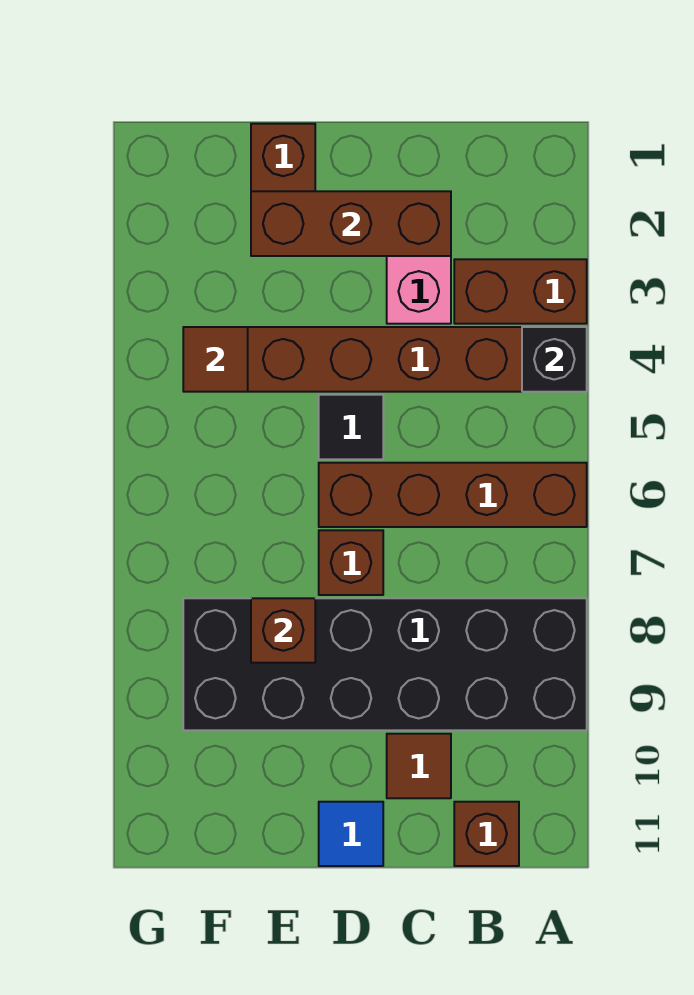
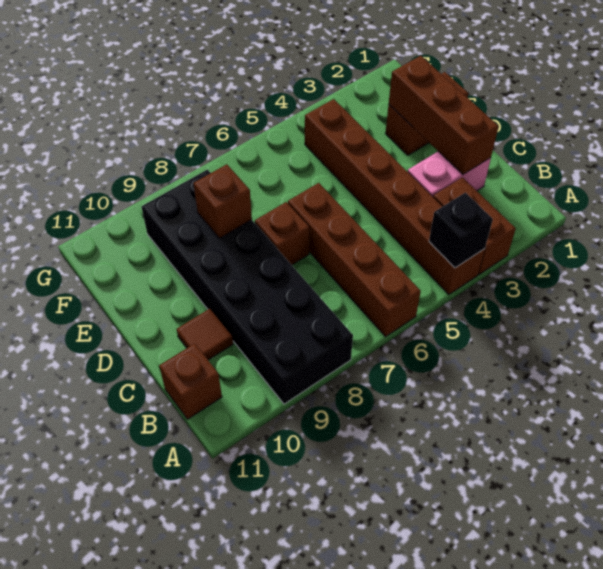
black 1x1 tile [319,395,383,459] -> none
blue 1x1 tile [319,802,383,866] -> none
brown 1x1 tile [183,327,248,392] -> none

